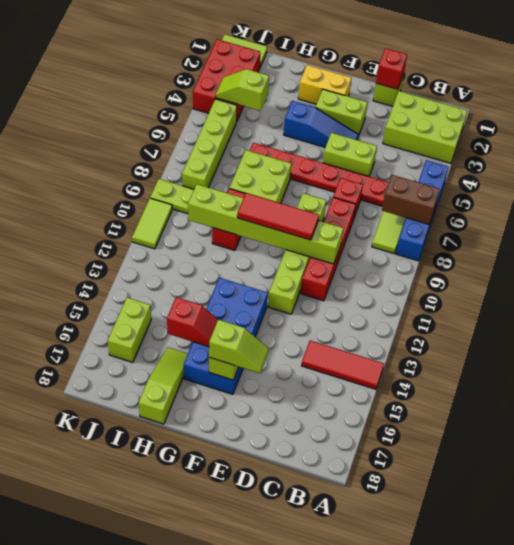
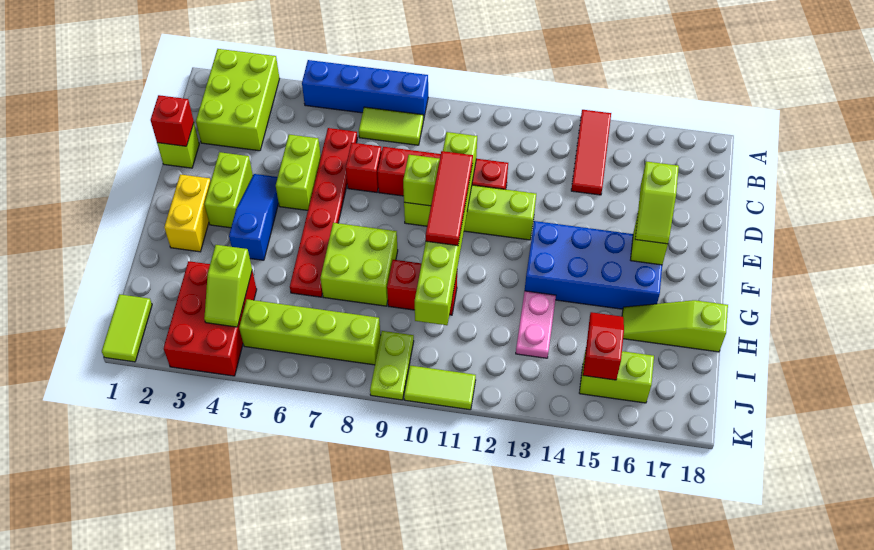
brown 1x2 brick [382,175,440,224] -> none
lime 1x2 slope [209,320,269,373] -> lime 1x2 slope turned to [635,161,679,244]
red 1x2 slope [167,297,218,347] -> red 1x2 slope moved to [583,312,624,380]
none -> pink 1x2 plate [516,291,556,358]
red 2x3 brick [193,39,260,121] -> red 2x3 brick turned to [164,261,257,376]

